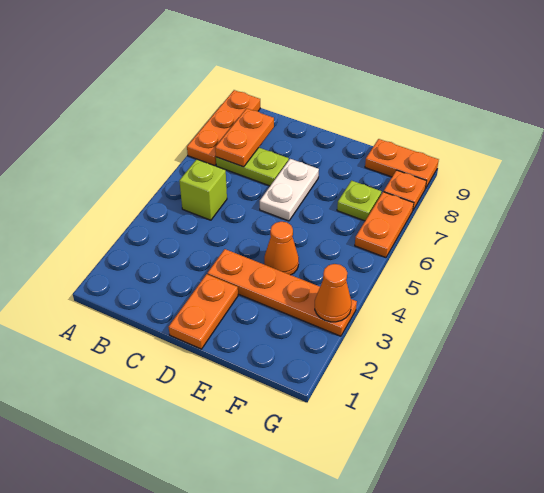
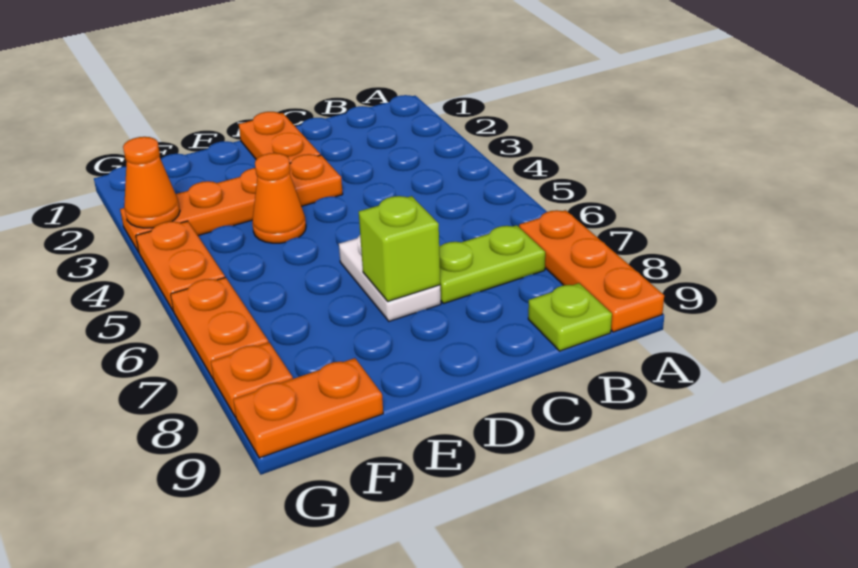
lime 1x1 brick [179,159,227,220] -> lime 1x1 brick moved to [359,196,440,301]
orange 1x2 plate [215,108,274,167] -> orange 1x2 plate moved to [136,221,225,311]
lime 1x1 plate [337,181,381,221] -> lime 1x1 plate moved to [528,283,612,351]

